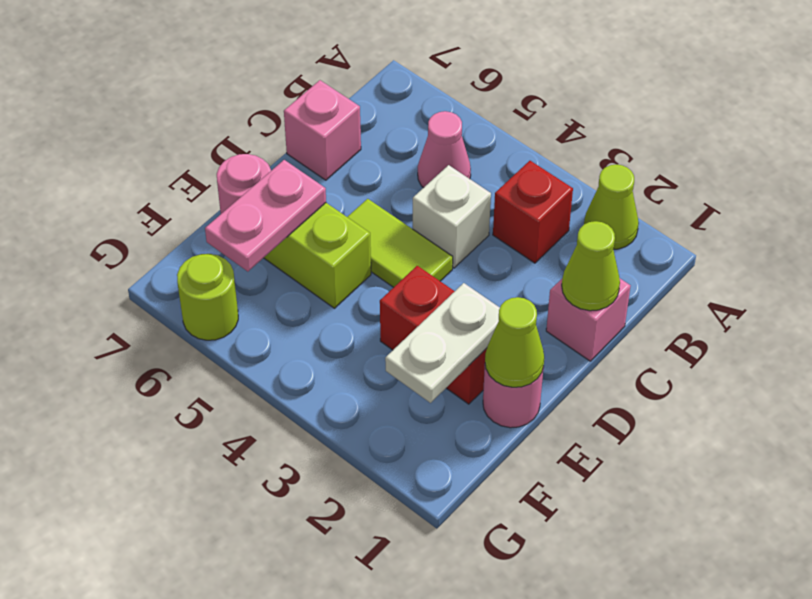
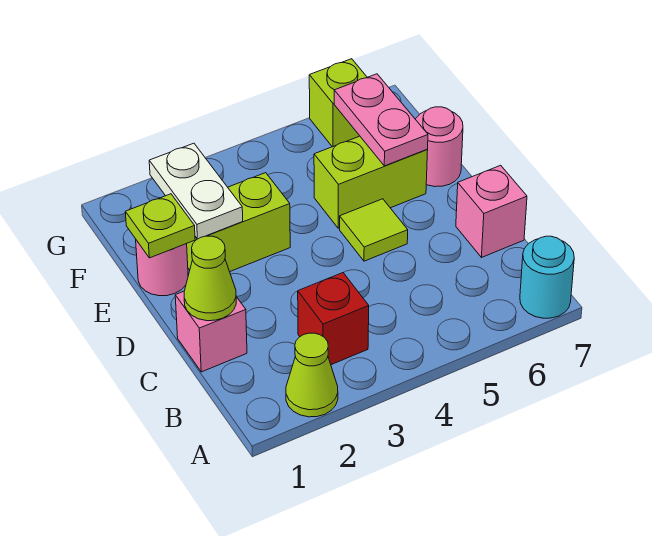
none -> cyan 1x1 round brick [520,236,574,318]
pink 1x1 cone [418,111,471,188] -> none
white 1x1 brick [413,165,491,268] -> none
lime 1x2 tile [348,199,453,287] -> lime 1x1 tile [340,199,408,261]
lime 1x1 cone [485,297,544,387] -> lime 1x1 plate [125,194,195,258]
red 1x2 brick [380,266,487,404] -> lime 1x2 brick [187,173,290,272]
lime 1x1 round brick [177,254,238,340] -> lime 1x1 brick [309,59,367,147]

